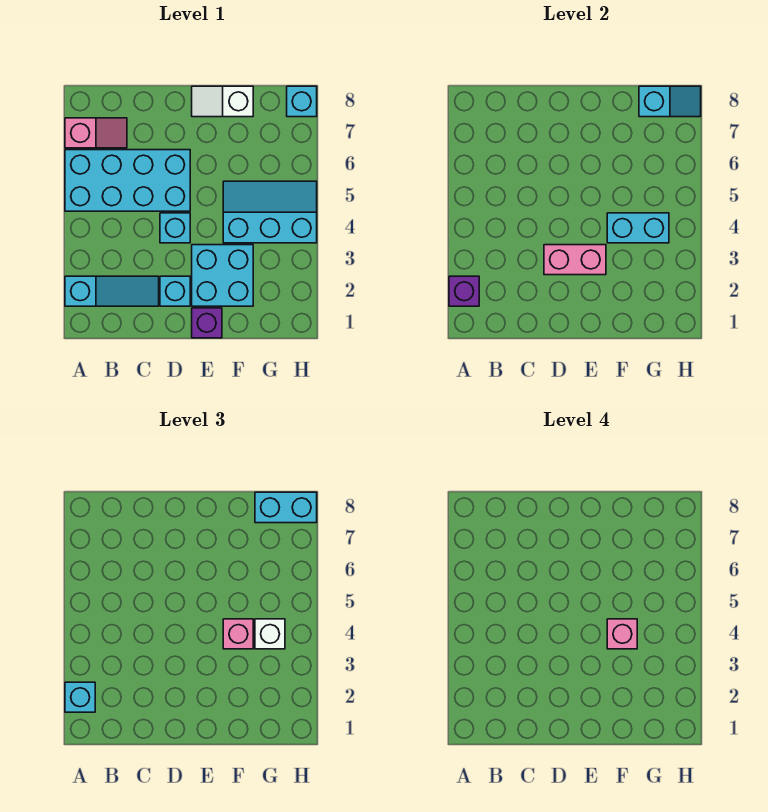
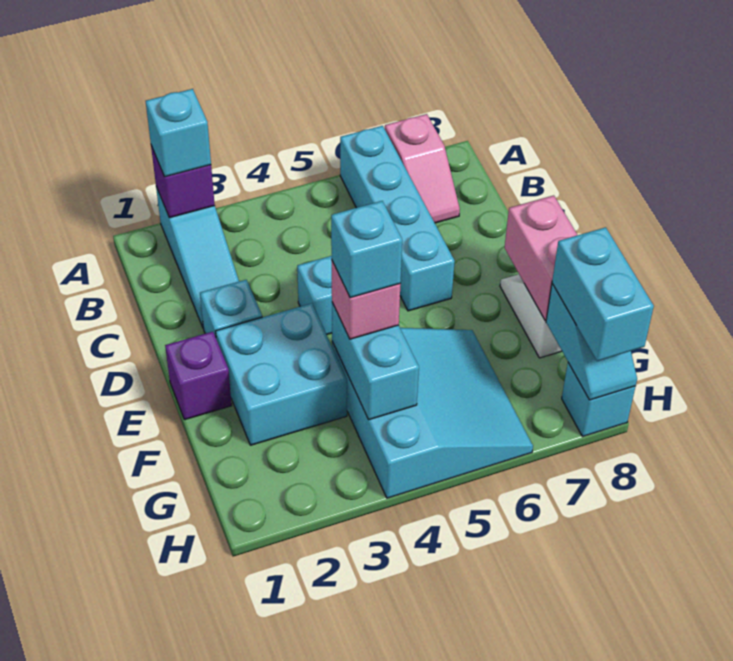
cyan 2x4 brick [65,150,190,211] -> cyan 1x4 brick [340,126,455,311]
pink 1x2 brick [544,245,606,275] -> pink 1x2 brick moved to [504,195,577,321]
cyan 2x3 slope [223,181,317,243] -> cyan 3x3 slope [332,328,533,498]
pink 1x1 brick [607,619,637,649] -> cyan 1x1 brick [331,201,402,298]
white 1x1 brick [255,619,285,649] -> none

